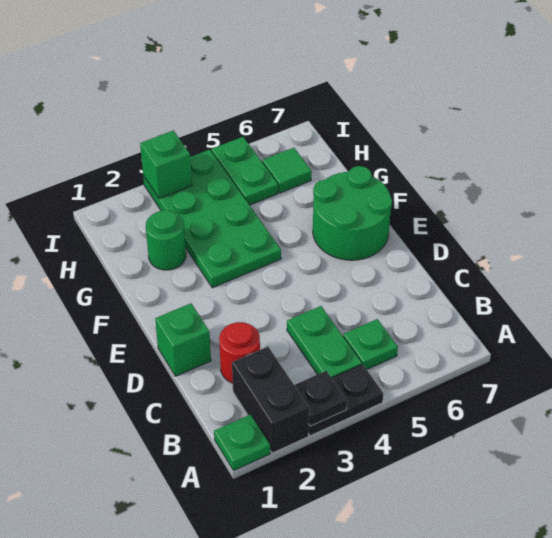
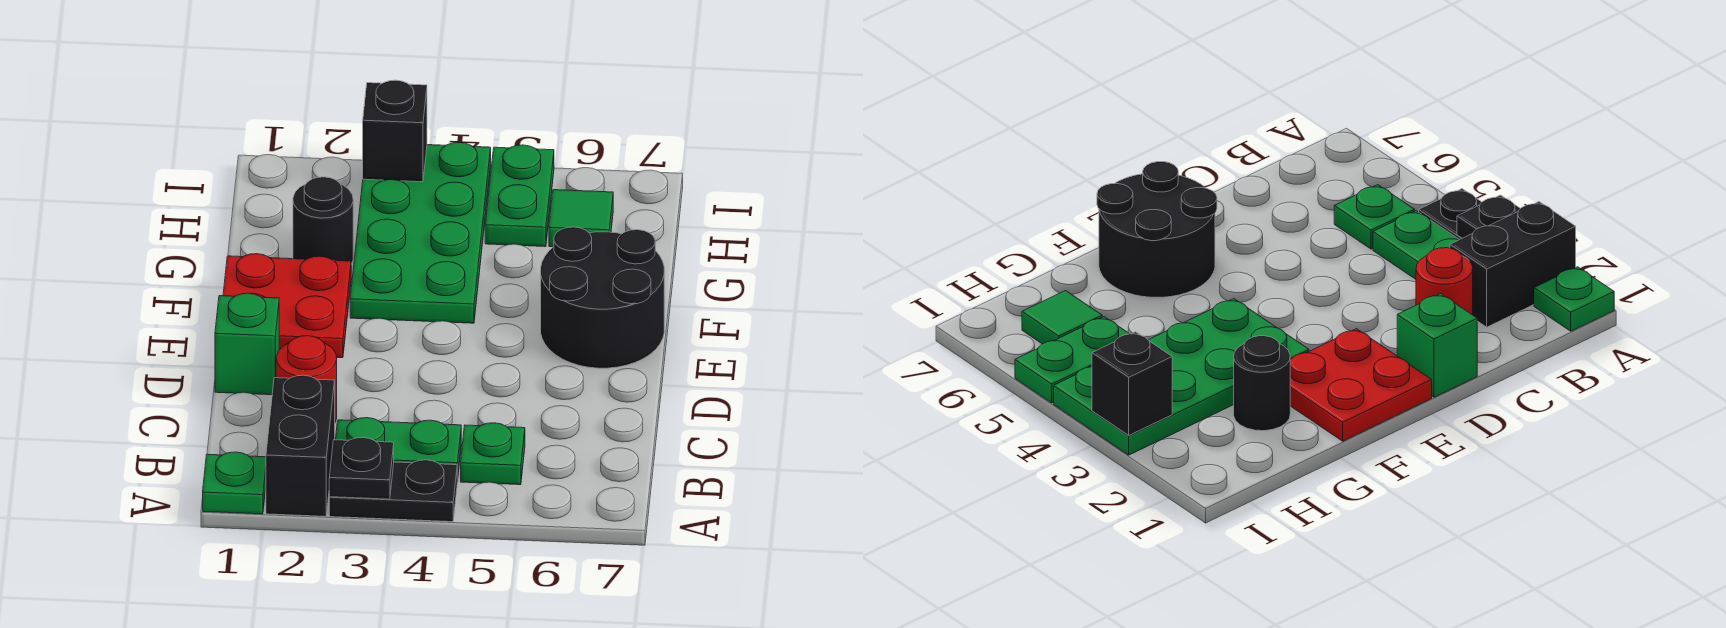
green 1x2 plate [287,306,362,378] -> green 1x2 plate turned to [336,418,461,482]
none -> red 2x2 plate [223,254,351,358]
green 2x2 round brick [313,166,392,260] -> black 2x2 round brick [541,227,664,368]
green 1x1 round brick [146,210,186,270] -> black 1x1 round brick [293,177,353,264]
green 1x1 brick [140,131,192,198] -> black 1x1 brick [363,80,427,182]

